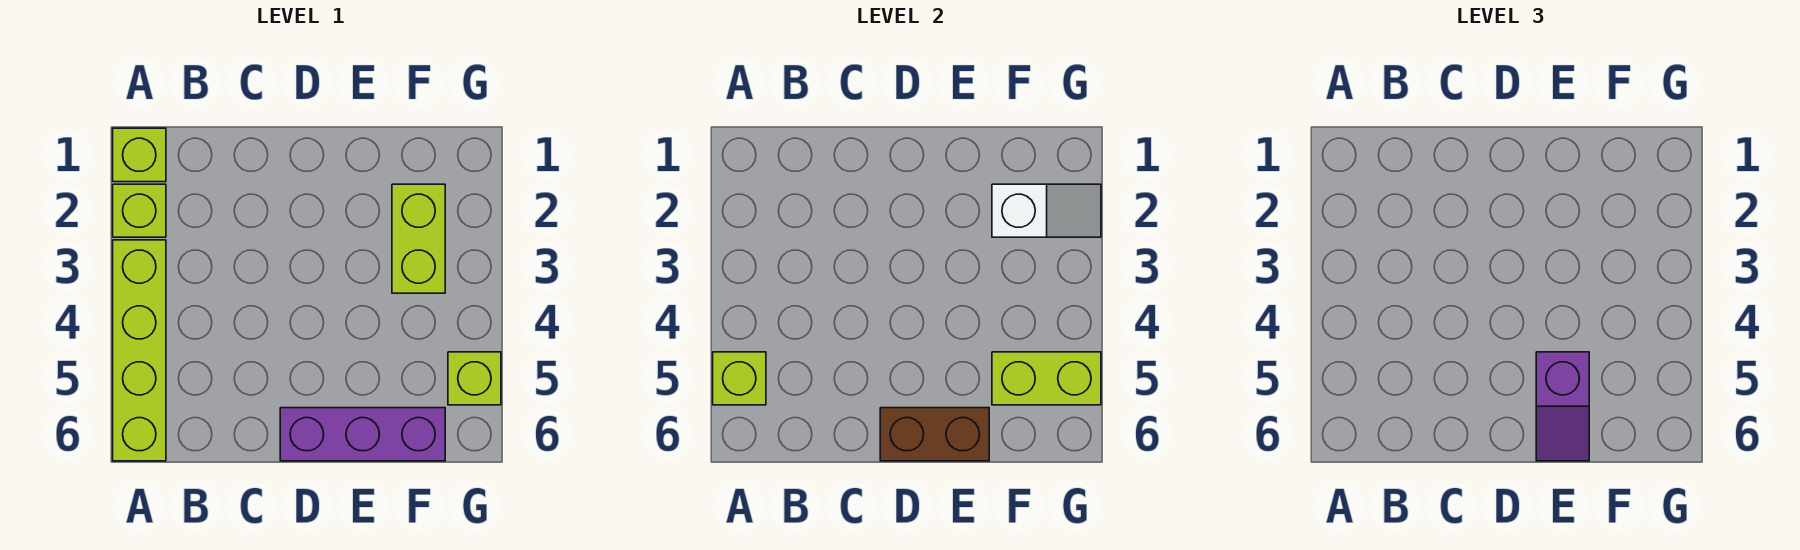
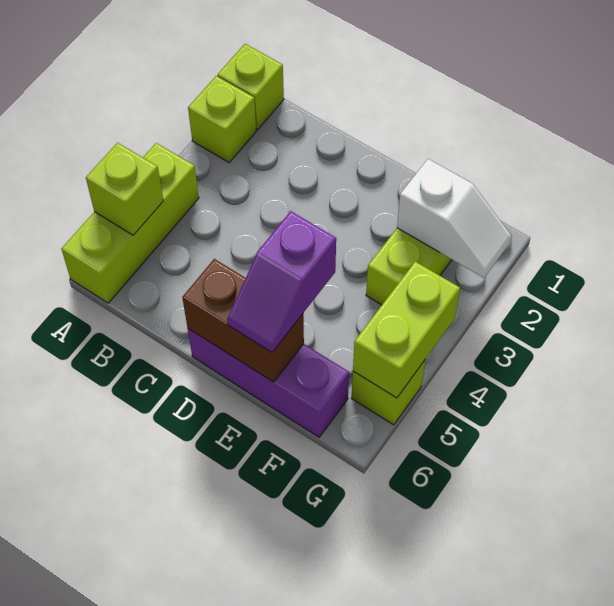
lime 1x4 brick [113,240,166,461] -> lime 1x3 brick [61,143,199,303]
lime 1x2 brick [992,352,1101,405] -> lime 1x2 brick turned to [353,262,460,398]

